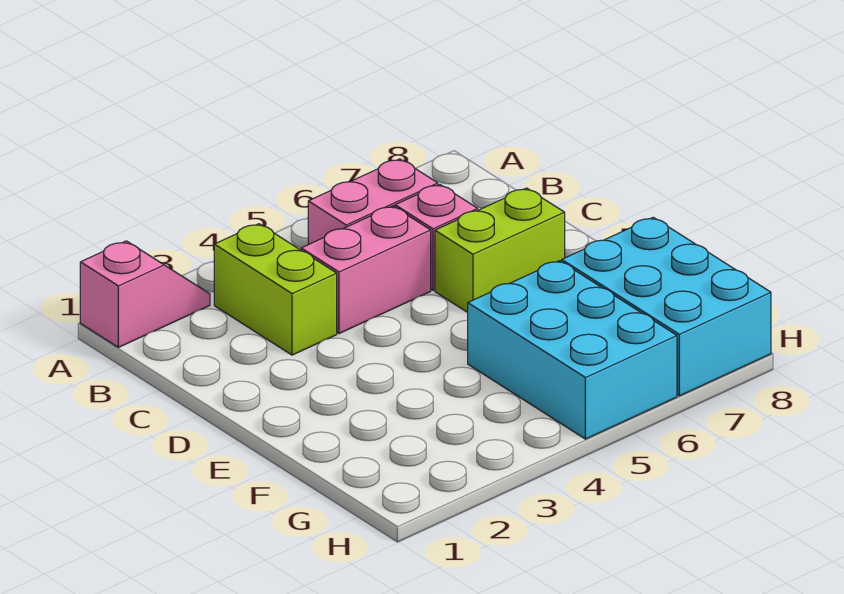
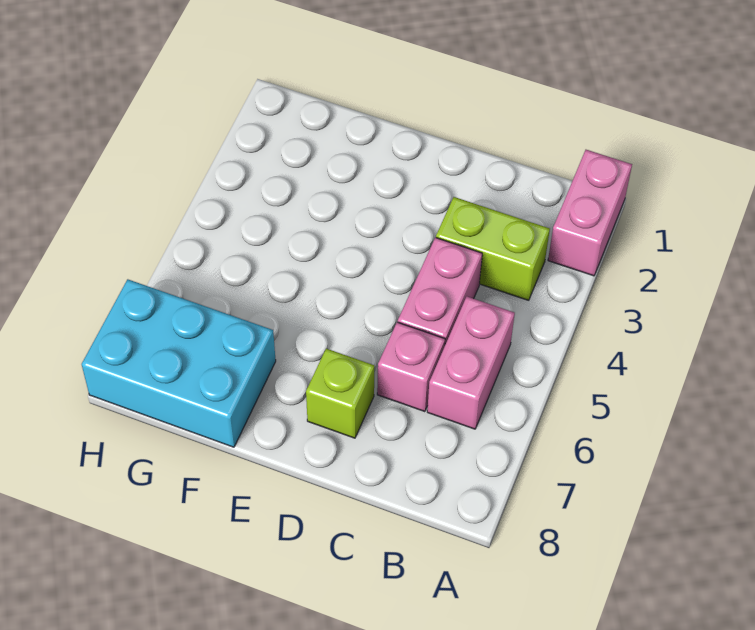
pink 1x2 slope [80,241,210,347] -> pink 1x2 brick [548,150,632,276]
lime 1x2 brick [435,188,565,312] -> lime 1x1 brick [306,349,374,438]
cyan 2x3 brick [468,261,677,439] -> none

